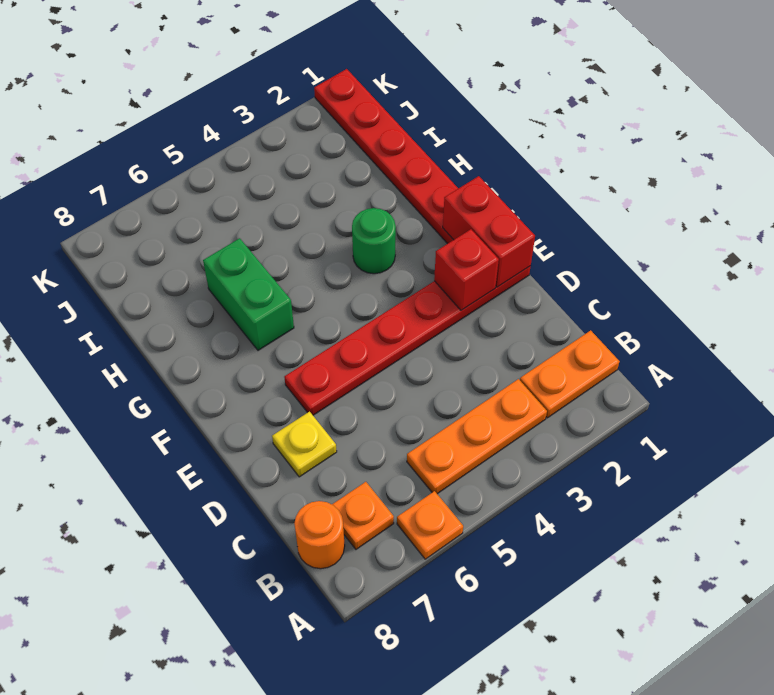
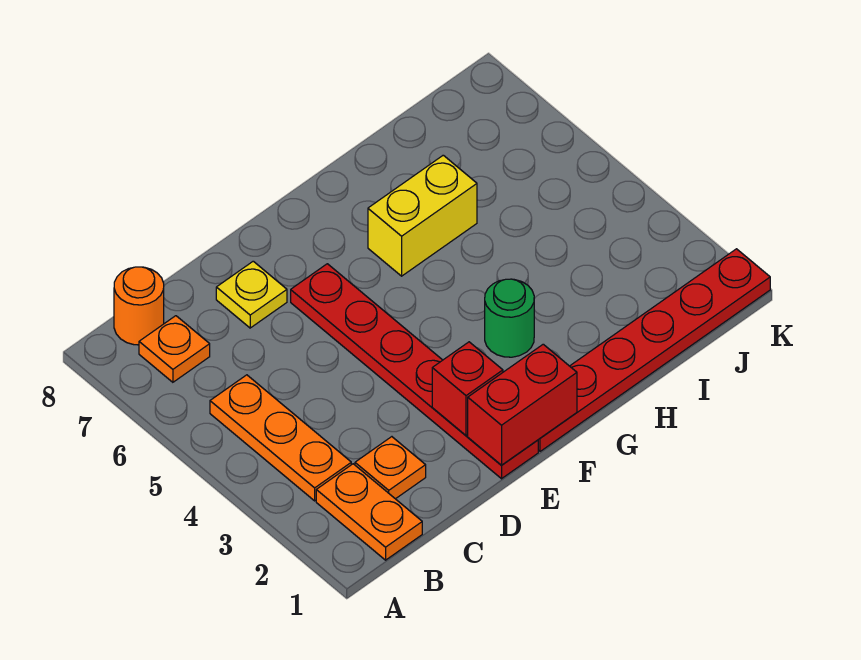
orange 1x1 plate [397,491,463,559] -> orange 1x1 plate moved to [355,437,426,499]
green 1x2 brick [203,238,294,350] -> yellow 1x2 brick [368,155,477,276]

